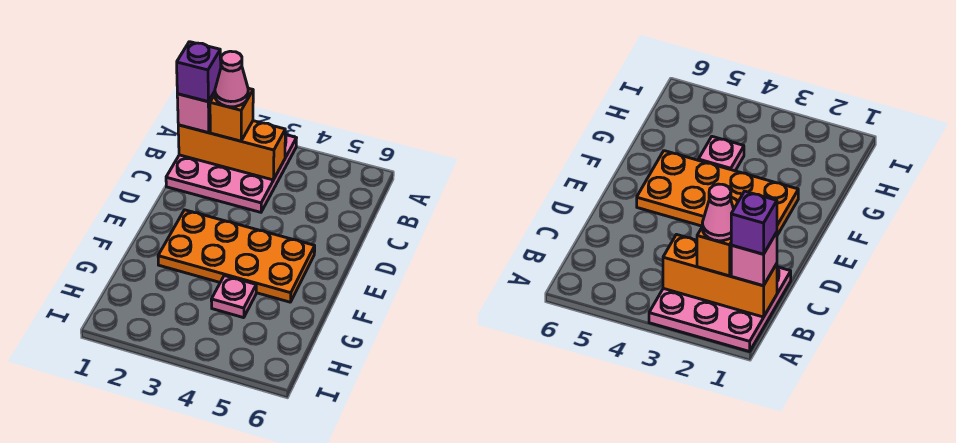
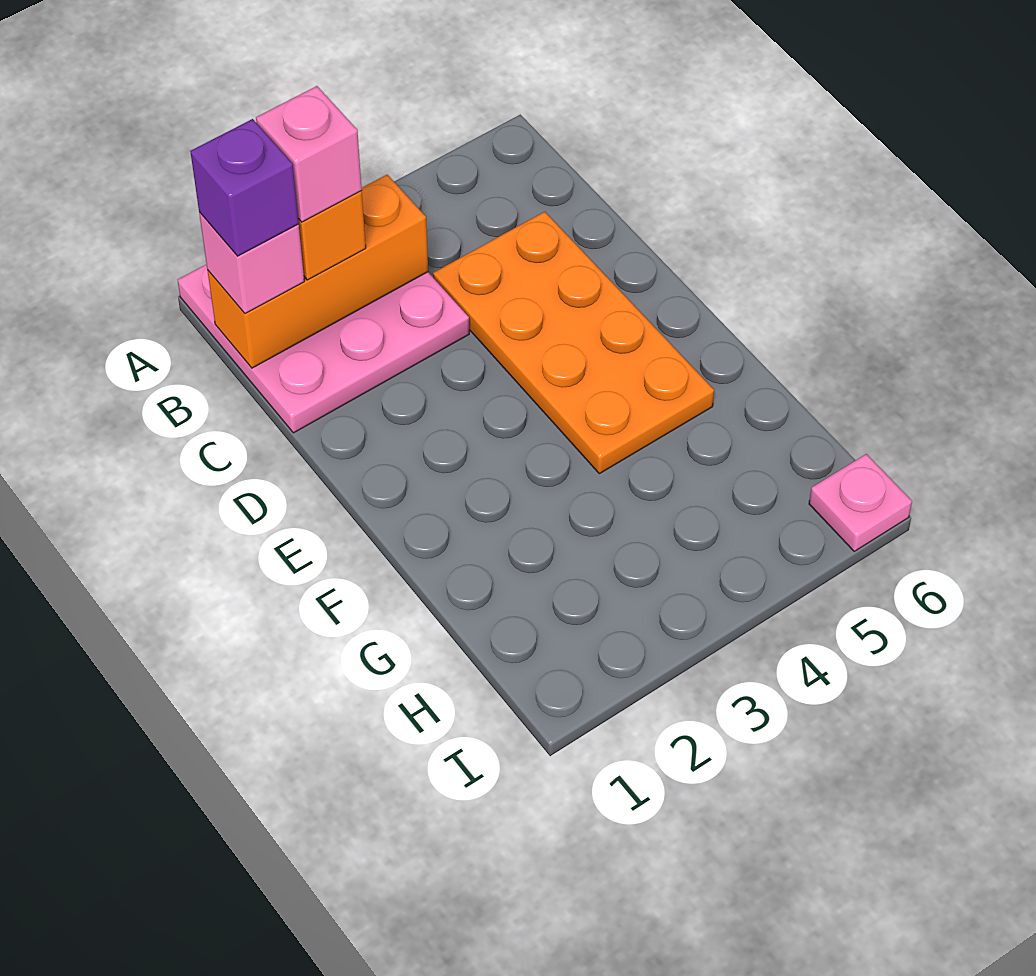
pink 1x1 cone [215,51,248,107] -> pink 1x1 brick [256,86,362,222]
orange 2x4 plate [158,210,315,302] -> orange 2x4 plate turned to [433,212,714,474]
pink 1x1 plate [211,276,256,318] -> pink 1x1 plate moved to [809,454,912,551]

